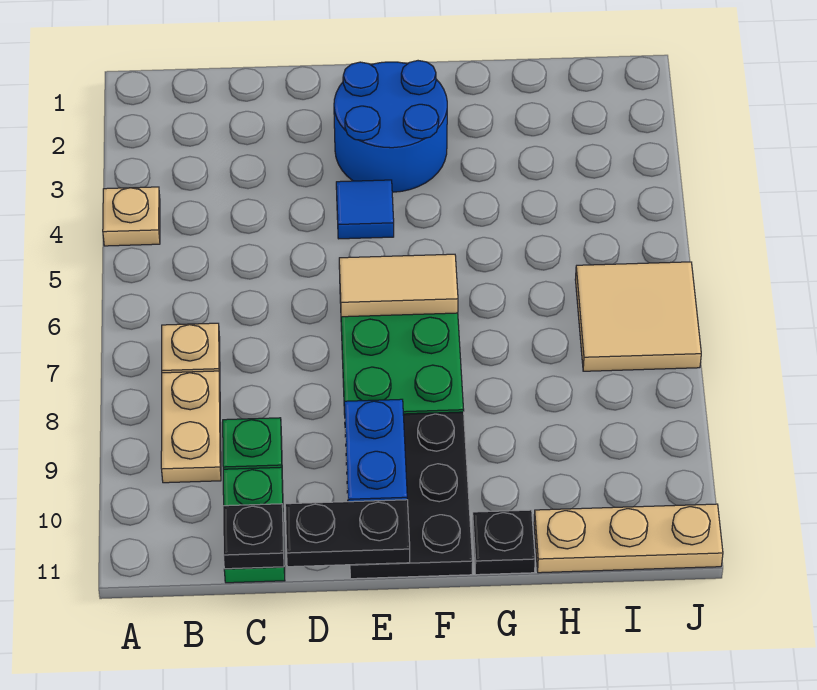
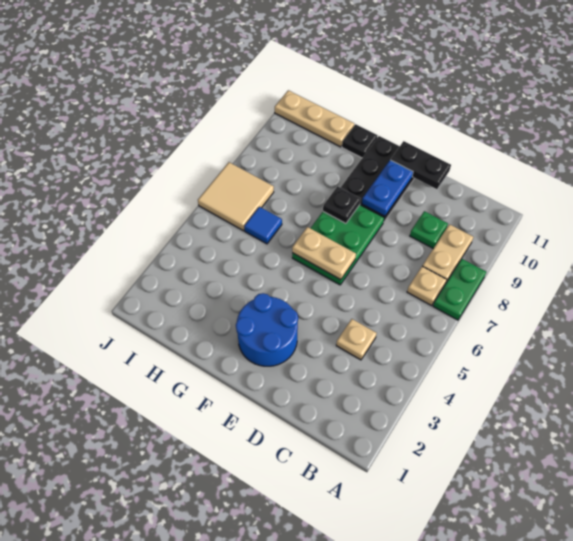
tan 1x1 plate [103,187,160,246] -> tan 1x1 plate moved to [336,319,377,360]
green 1x2 plate [223,467,285,583] -> green 1x2 plate moved to [433,259,486,320]
black 1x1 plate [223,504,284,569] -> black 1x1 plate moved to [323,186,361,223]
blue 1x1 tile [336,180,394,239] -> blue 1x1 tile moved to [244,207,282,244]
tan 1x2 tile [339,254,458,317] -> tan 1x2 plate [292,227,356,280]

